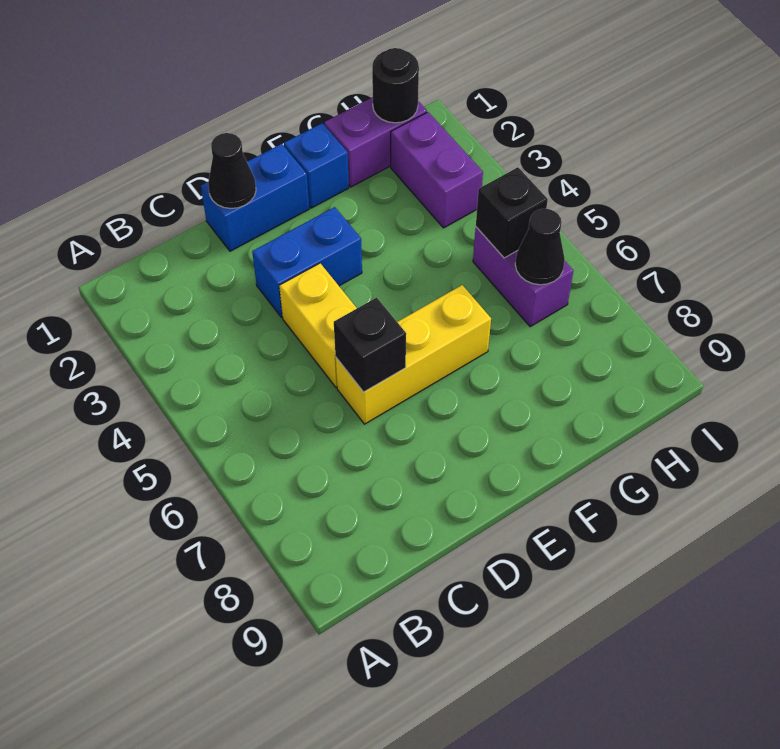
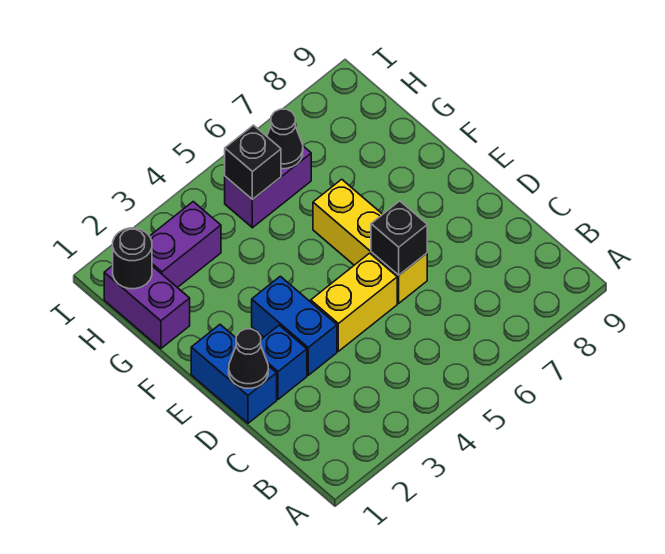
blue 1x1 brick [284,123,349,208] -> blue 1x1 brick moved to [261,325,307,399]

